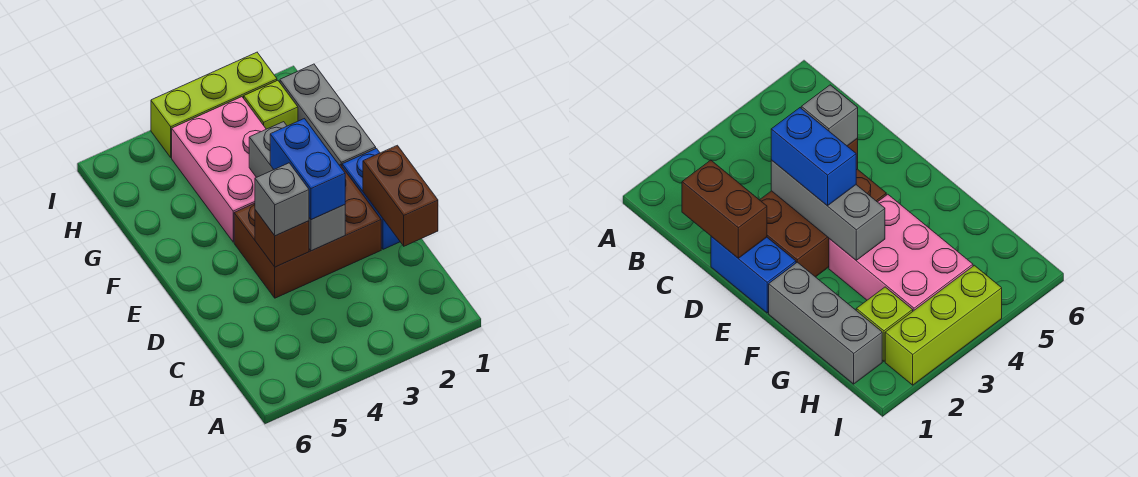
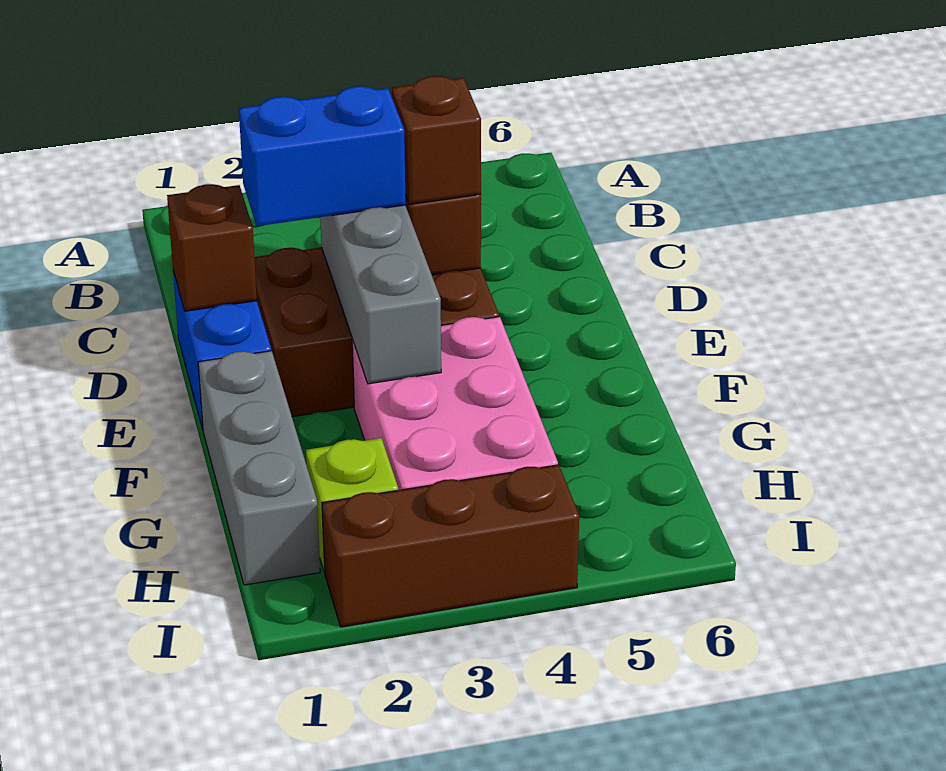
brown 1x2 brick [363,145,438,246] -> brown 1x1 brick [167,184,257,311]
blue 1x2 brick [270,119,345,220] -> blue 1x2 brick turned to [239,86,406,226]
grey 1x1 brick [255,163,309,236] -> brown 1x1 brick [392,76,481,204]
lime 1x3 brick [151,52,277,157] -> brown 1x3 brick [322,465,579,627]

